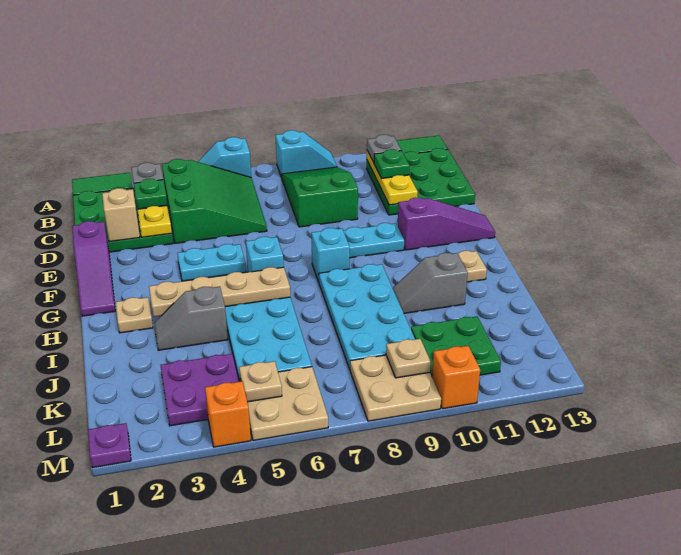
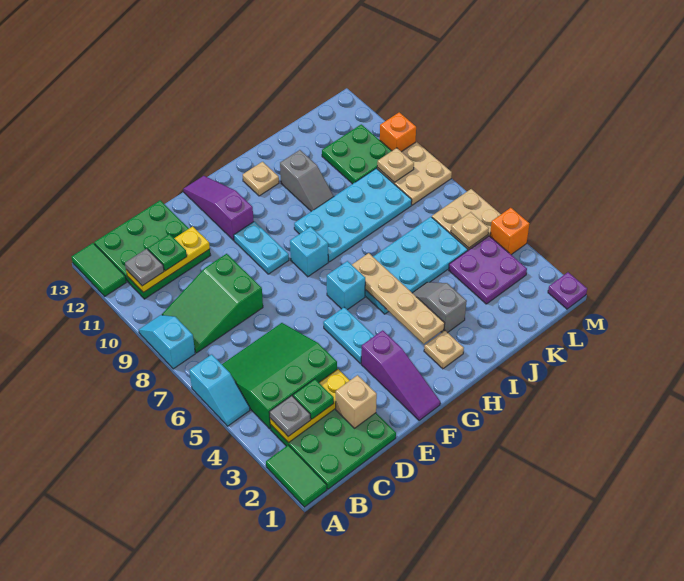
purple 1x3 slope [72,221,115,316] -> purple 1x3 slope turned to [361,330,440,421]
grey 1x2 slope [154,287,228,350] -> grey 1x2 slope turned to [413,282,467,333]

